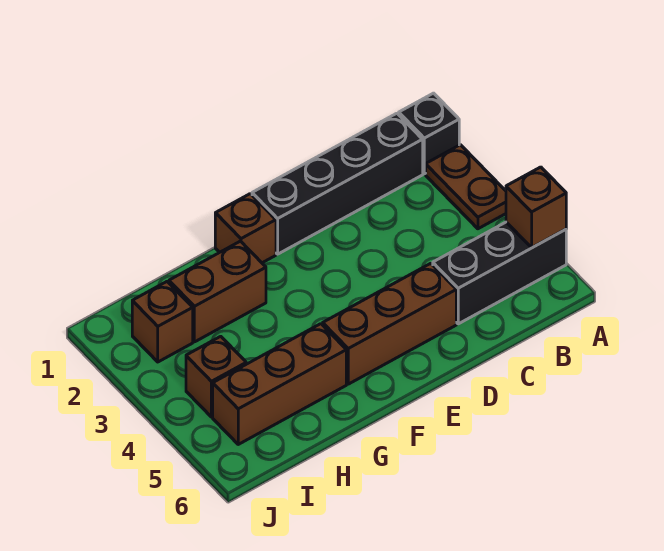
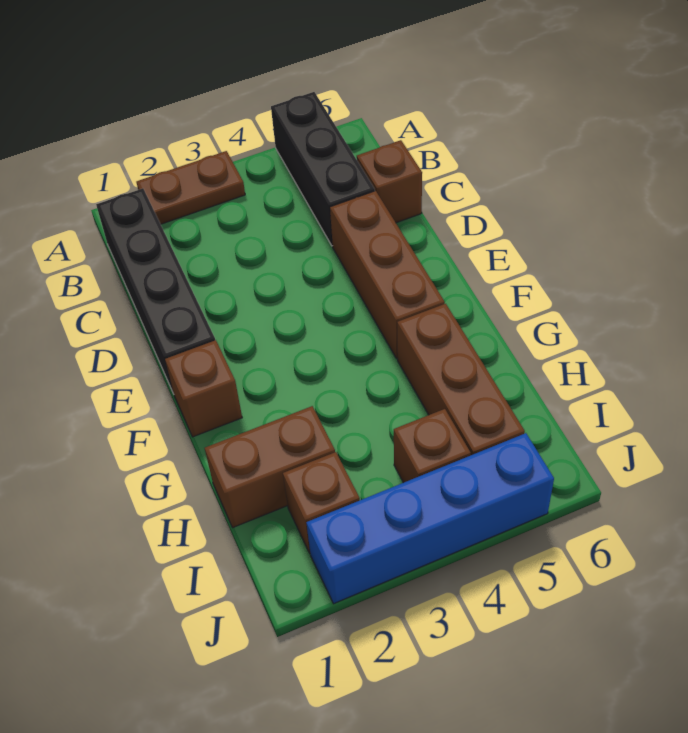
black 1x1 brick [399,93,459,174] -> none
brown 1x1 brick [506,167,566,248] -> brown 1x1 brick moved to [357,140,422,223]
brown 1x2 brick [169,241,266,342] -> brown 1x2 brick turned to [205,406,335,527]
none -> blue 1x4 brick [306,433,554,604]

